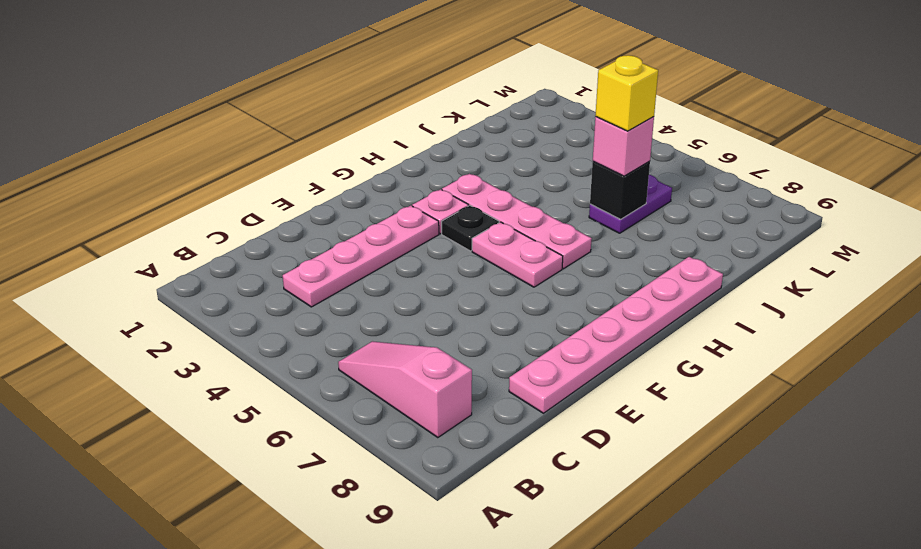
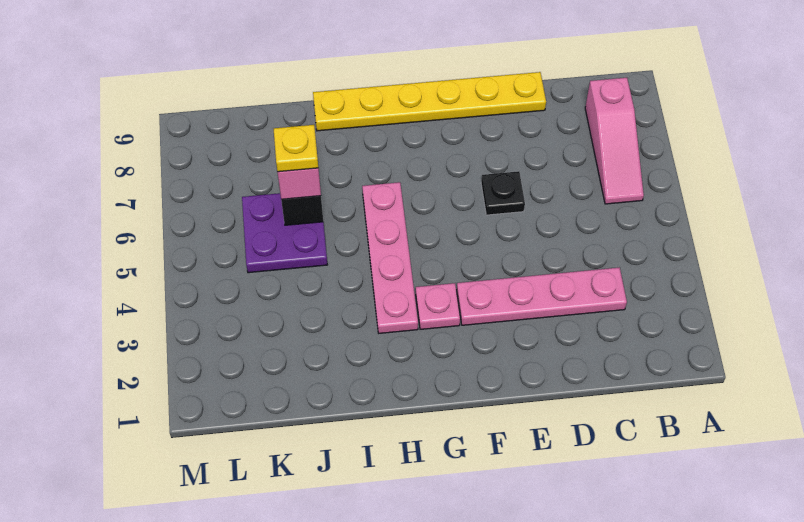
pink 1x6 plate [509,257,723,413] -> yellow 1x6 plate [313,72,546,131]
black 1x1 plate [442,206,499,251] -> black 1x1 plate moved to [481,171,525,215]
pink 1x2 plate [472,222,563,287] -> none
purple 1x2 plate [589,175,672,233] -> purple 2x2 plate [242,193,327,273]
yellow 1x1 brick [595,55,658,131] -> yellow 1x1 plate [274,125,318,172]

